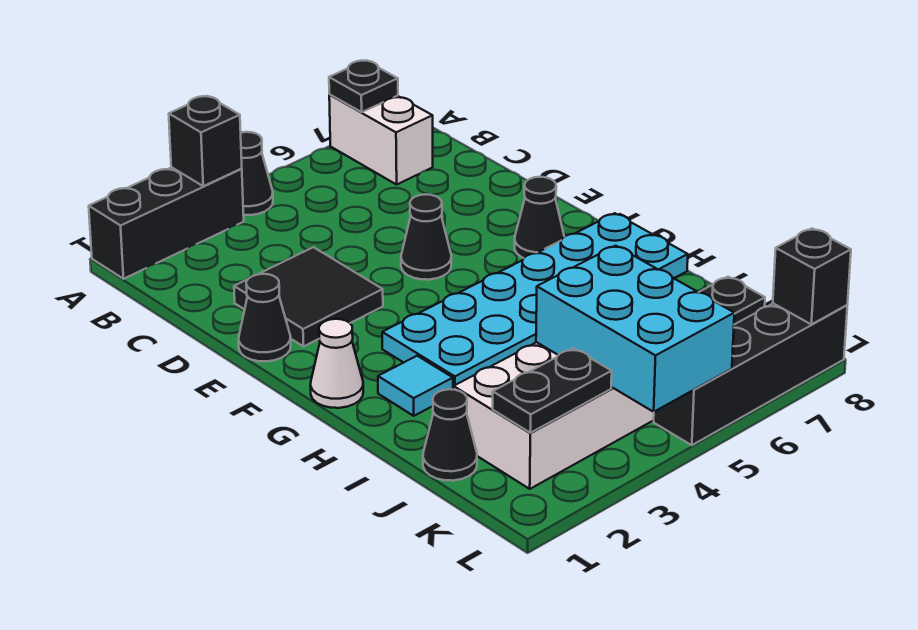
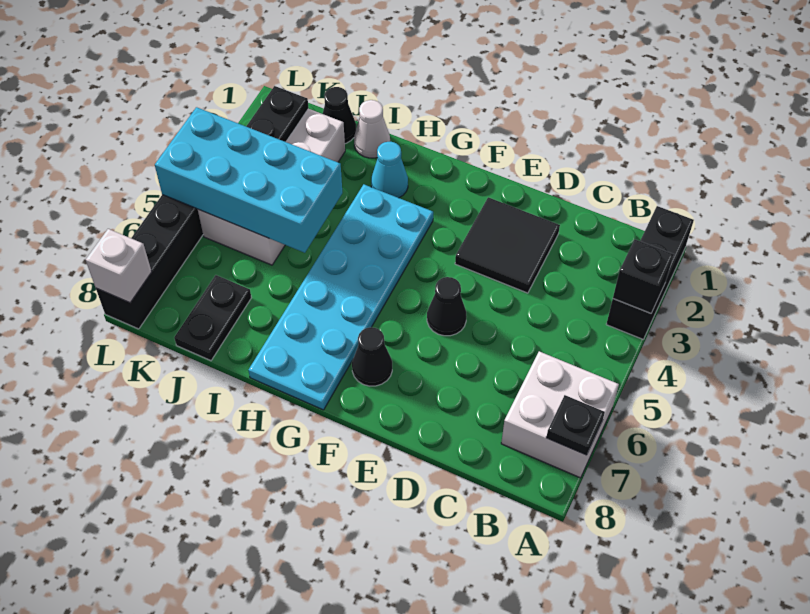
black 1x1 cone [241,132,273,215] -> none
white 1x2 brick [329,95,433,185] -> white 2x2 brick [501,351,619,478]
black 1x1 cone [239,274,291,361] -> none
white 1x1 cone [310,319,363,408] -> white 1x1 cone moved to [354,100,390,158]
cyan 1x1 tile [378,356,453,416] -> cyan 1x1 cone [371,142,408,198]
cyan 2x3 brick [536,246,734,412] -> cyan 2x4 brick [155,107,342,253]
black 1x1 brick [773,229,851,324] -> white 1x1 brick [86,229,152,303]

